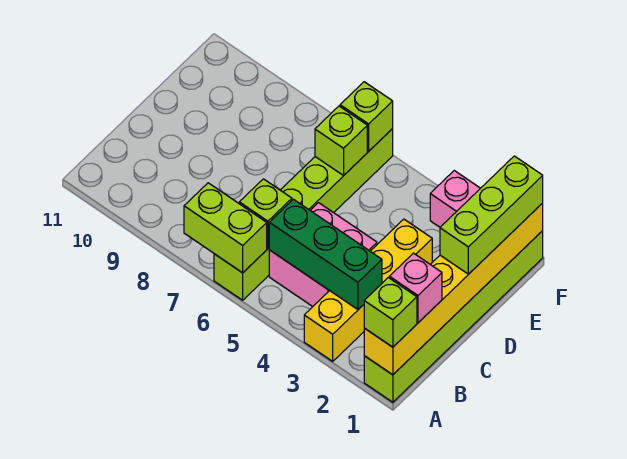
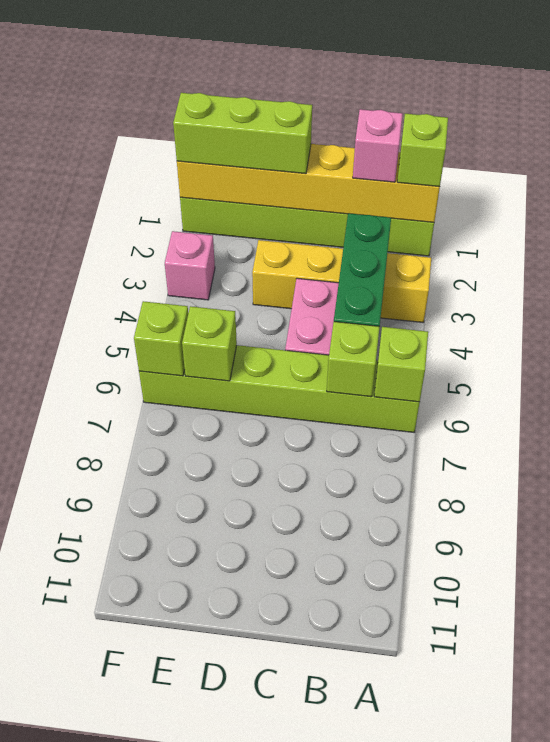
lime 1x2 brick [184,183,267,273] -> lime 1x1 brick [374,327,428,402]

